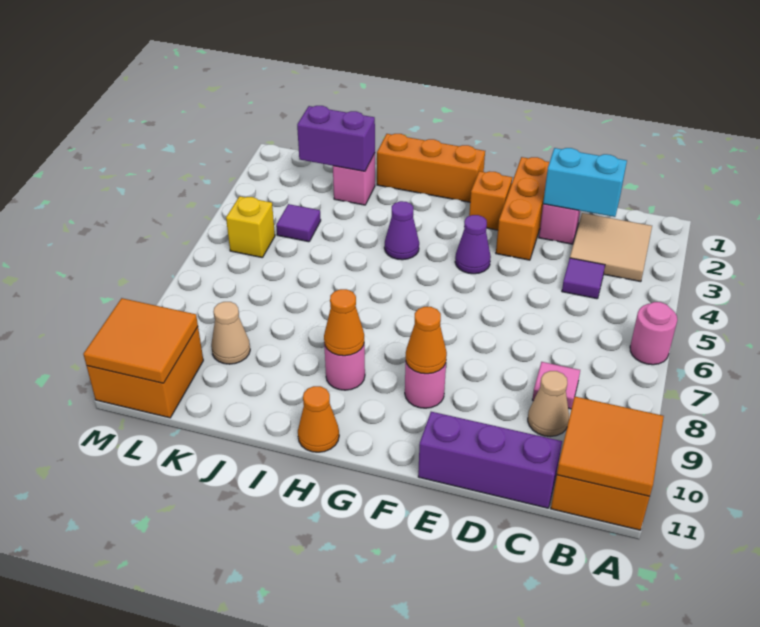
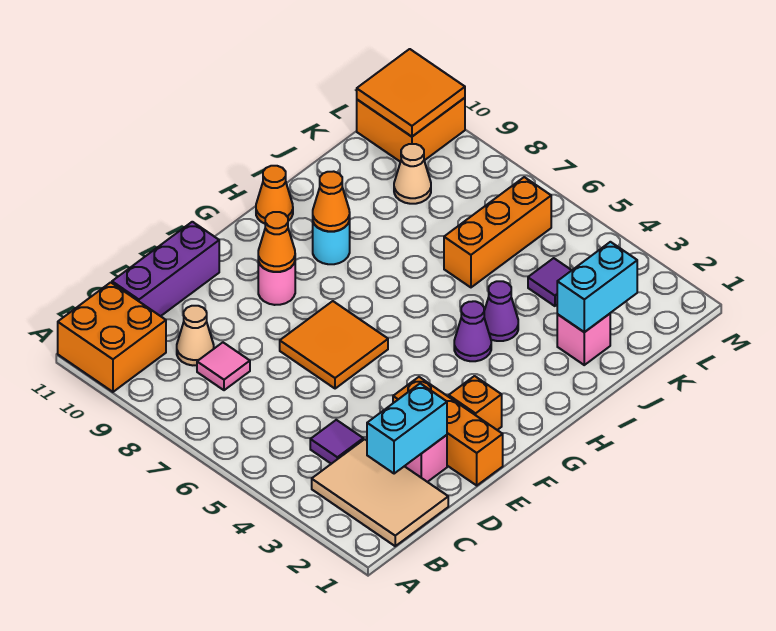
pink 1x1 round brick [630,302,677,365] -> none
orange 2x2 tile [557,396,664,497] -> orange 2x2 tile moved to [280,301,388,389]
tan 2x2 tile [570,213,652,282] -> tan 2x3 tile [312,439,448,546]
purple 1x1 cone [455,215,491,274] -> purple 1x1 cone moved to [484,281,518,341]
orange 1x3 brick [377,134,485,202] -> orange 1x3 brick moved to [444,177,551,287]
pink 1x1 round brick [324,344,365,390] -> cyan 1x1 round brick [313,221,350,264]
purple 1x2 brick [297,106,375,171] -> cyan 1x2 brick [557,242,637,332]
yellow 1x1 brick [226,196,275,258] -> none

